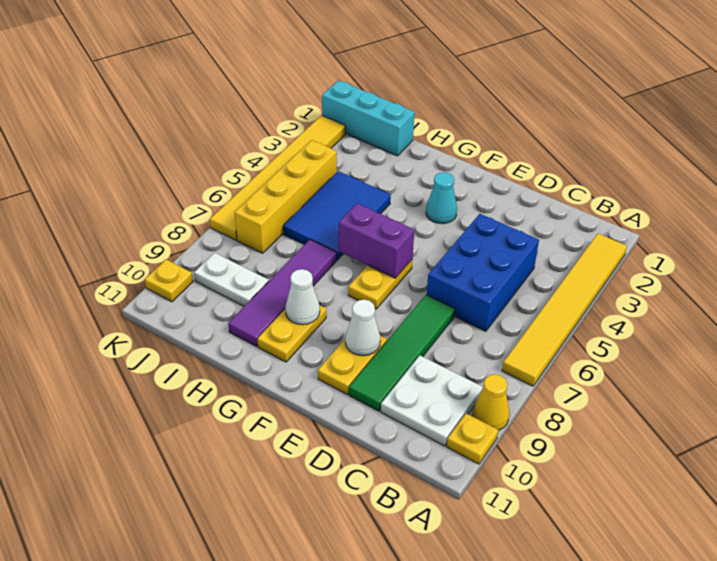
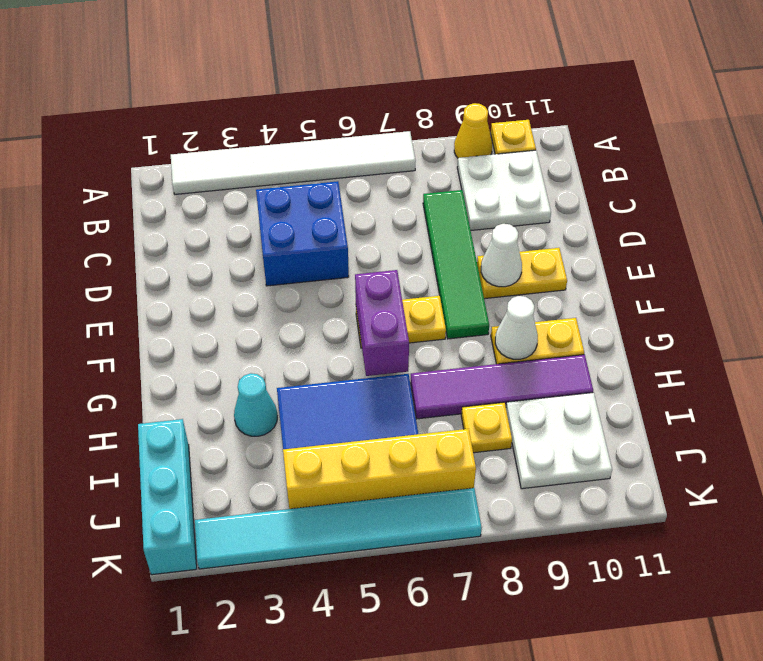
yellow 1x6 tile [502,234,627,386] -> white 1x6 tile [171,131,416,194]
blue 2x3 brick [427,214,539,331] -> blue 2x2 brick [256,181,349,286]
green 1x4 tile [349,295,455,411] -> green 1x4 tile turned to [423,190,489,339]
cyan 1x1 cone [426,172,457,224] -> cyan 1x1 cone moved to [234,373,277,436]
white 1x2 plate [194,253,269,306] -> white 2x2 plate [506,392,612,489]
yellow 1x6 tile [210,115,345,240] -> cyan 1x6 tile [195,488,482,569]
yellow 1x1 plate [145,260,193,302] -> yellow 1x1 plate moved to [461,402,512,453]

